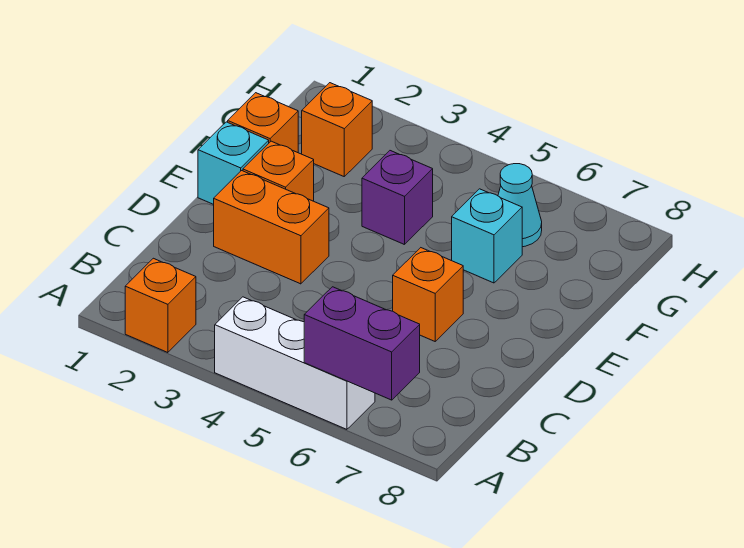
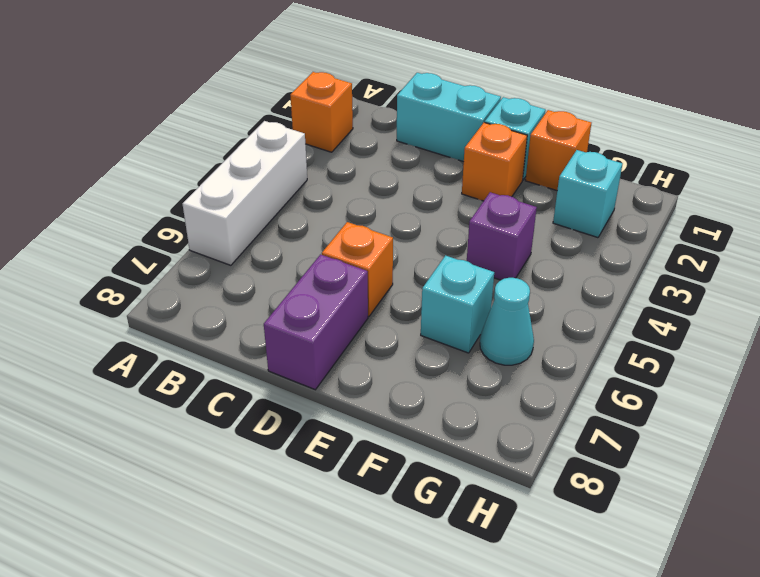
purple 1x2 brick [304,287,420,400] -> purple 1x2 brick moved to [264,254,368,390]
none -> cyan 1x2 brick [397,73,501,162]
orange 1x2 brick [214,171,329,284] -> none
orange 1x1 brick [302,83,372,176] -> cyan 1x1 brick [553,150,622,238]

